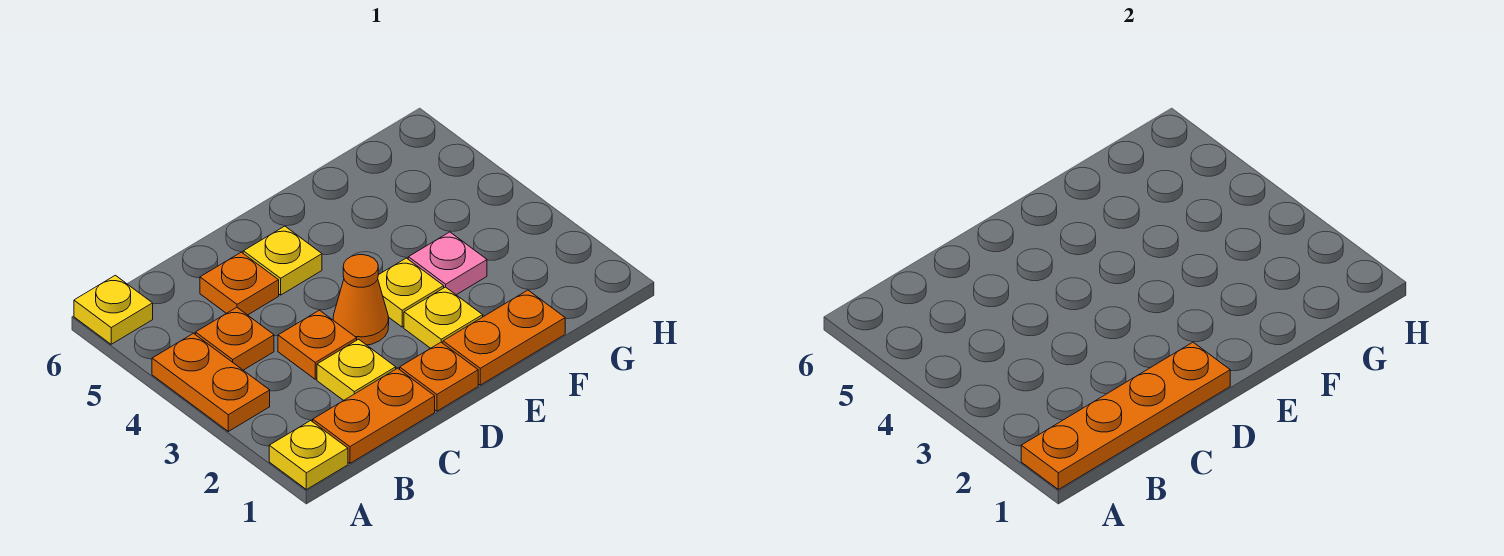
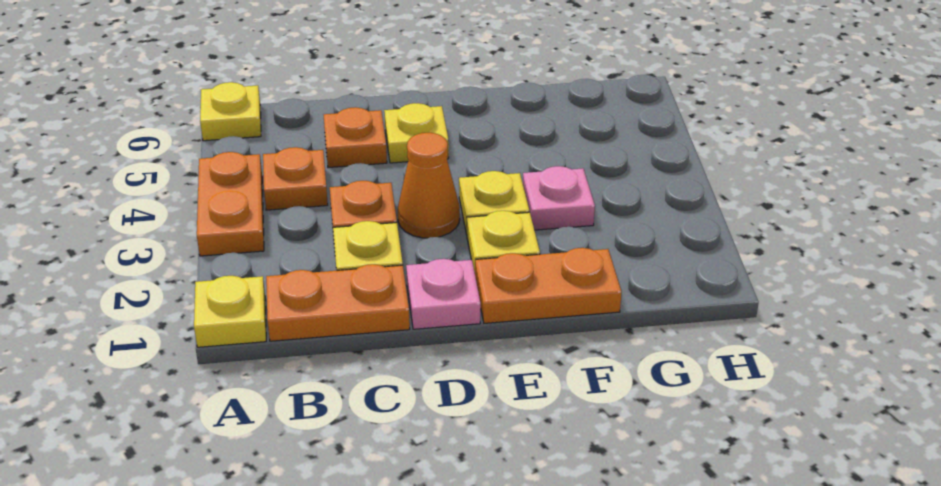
orange 1x4 plate [1021,342,1230,490] -> none
orange 1x1 plate [400,342,478,411] -> pink 1x1 plate [406,259,481,329]

